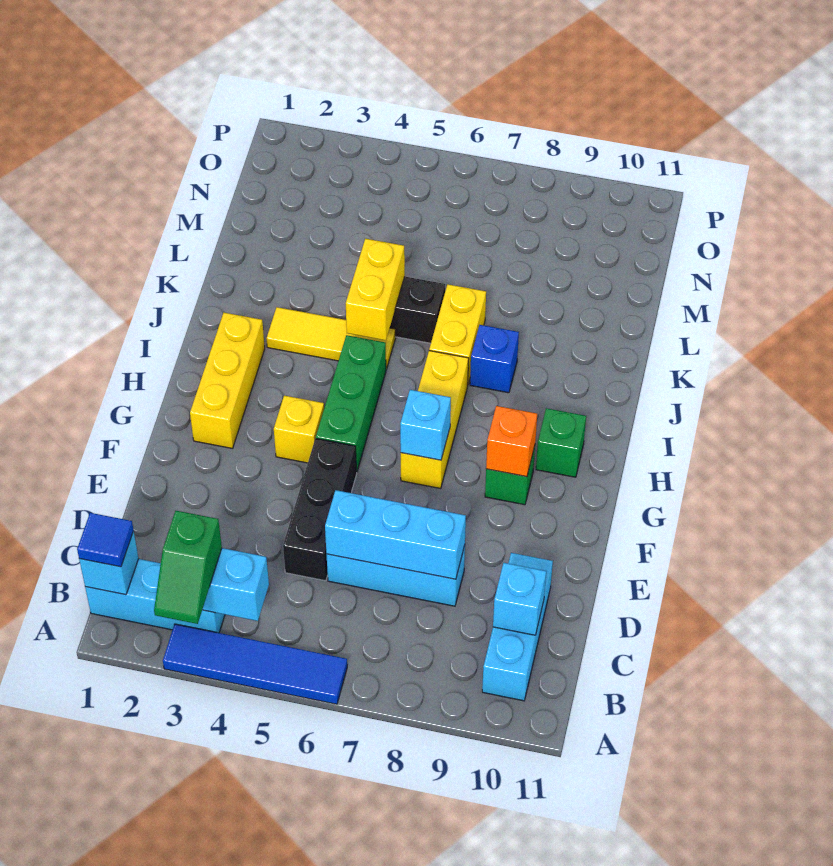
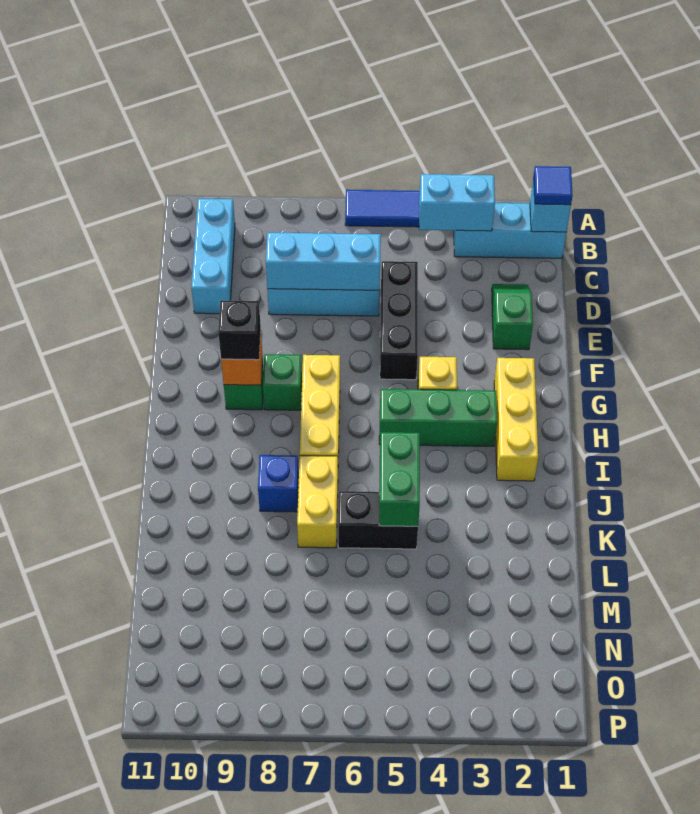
green 1x2 slope [154,511,222,624] -> green 1x2 slope moved to [492,284,533,350]
cyan 1x1 brick [493,563,546,635] -> none
green 1x3 brick [316,335,386,472] -> green 1x3 brick turned to [379,389,497,446]
cyan 1x1 brick [400,390,451,460] -> none
none -> black 1x1 brick [218,300,261,360]
green 1x1 brick [536,408,586,477] -> green 1x1 brick moved to [263,354,302,410]
yellow 1x3 tile [266,307,396,370] -> none
yellow 1x2 brick [346,239,405,340] -> green 1x2 brick [379,432,420,526]

